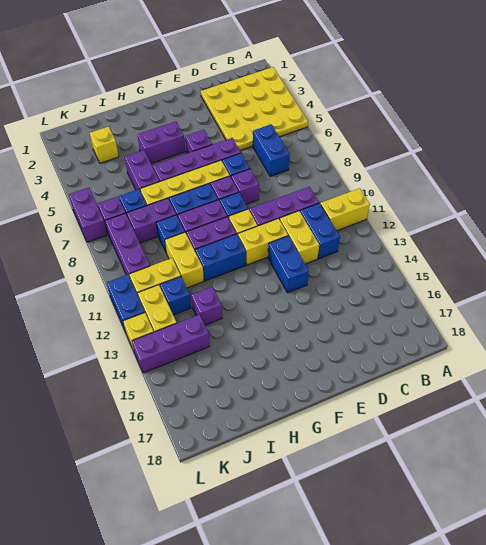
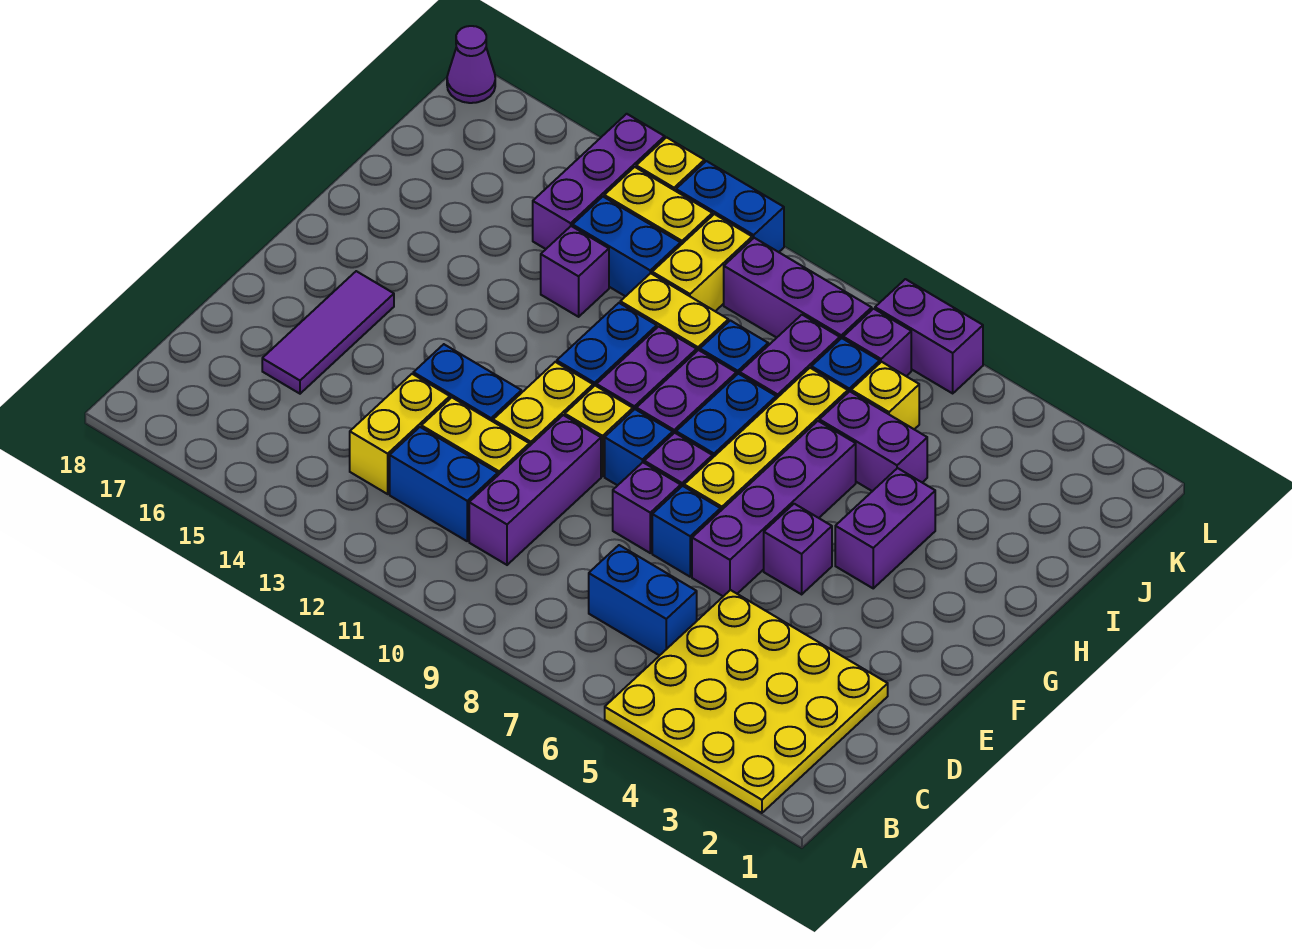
yellow 1x2 brick [321,188,370,231] -> yellow 1x2 brick moved to [350,374,450,494]
none -> purple 1x3 tile [262,271,394,394]
yellow 1x1 brick [90,126,119,163] -> yellow 1x1 brick moved to [851,362,919,429]
blue 1x1 brick [160,276,191,315] -> blue 1x2 brick [573,197,681,296]
none -> purple 1x1 cone [447,26,495,103]

